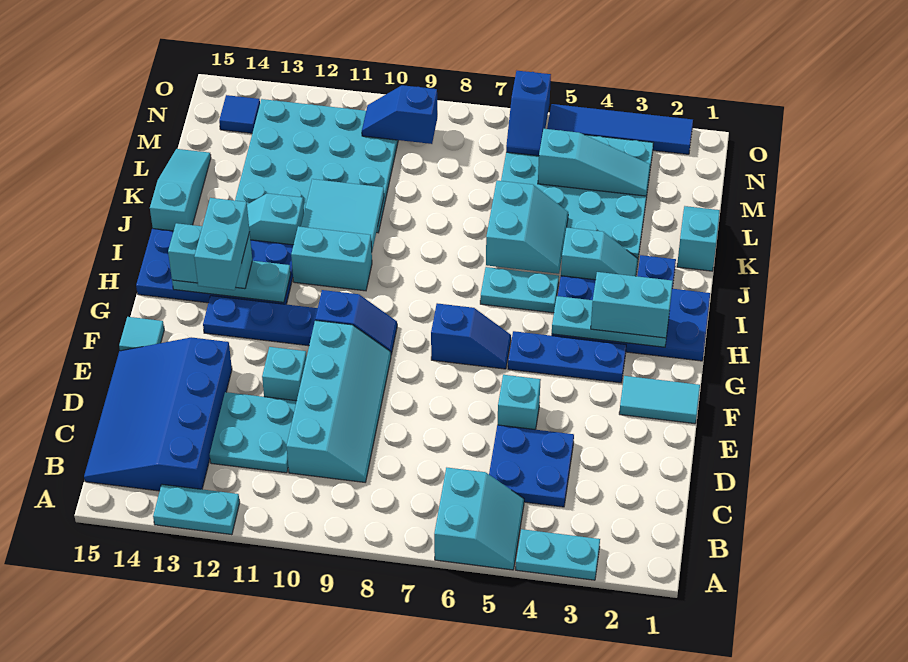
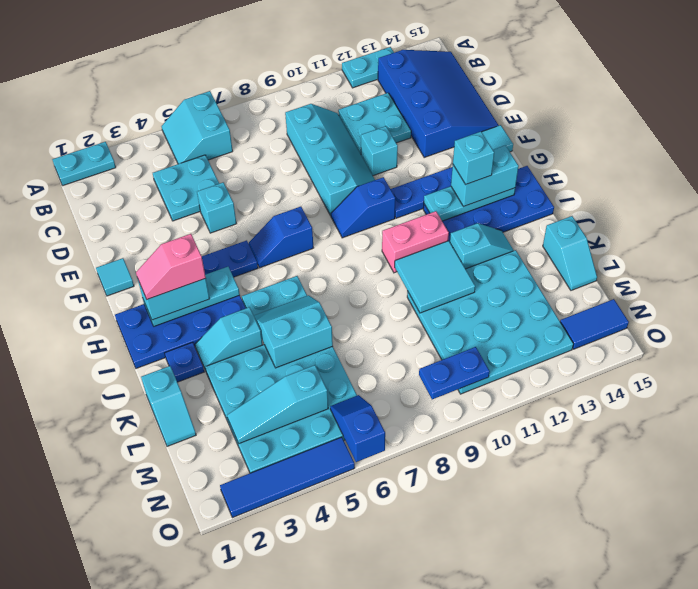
cyan 1x2 plate [516,529,600,580] -> cyan 1x2 plate moved to [52,142,116,186]
blue 2x2 plate [489,425,574,507] -> cyan 2x2 plate [153,155,219,221]
cyan 2x4 slope [286,320,391,482] -> cyan 2x4 slope turned to [285,104,375,216]
cyan 1x2 tile [619,376,700,424] -> cyan 1x1 tile [96,258,134,296]
cyan 1x2 brick [194,198,250,290] -> cyan 1x1 brick [453,132,494,184]
none -> pink 1x2 slope [136,234,206,299]
cyan 1x2 brick [291,226,372,291] -> pink 1x2 brick [382,211,449,273]
cyan 2x2 slope [486,181,568,274] -> cyan 2x2 slope turned to [254,295,333,368]
cyan 1x3 slope [150,149,211,231] -> cyan 1x2 slope [543,216,597,290]
blue 1x2 slope [362,85,437,144] -> blue 1x2 plate [419,347,490,399]
blue 1x1 tile [219,95,260,133] -> blue 1x2 tile [560,299,629,349]

